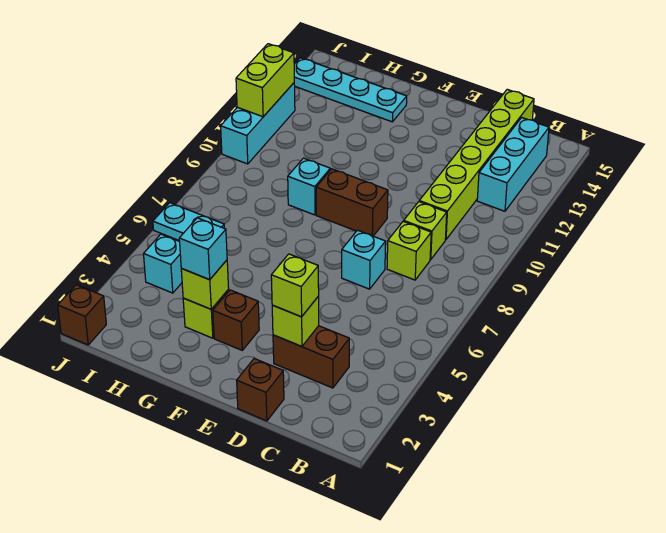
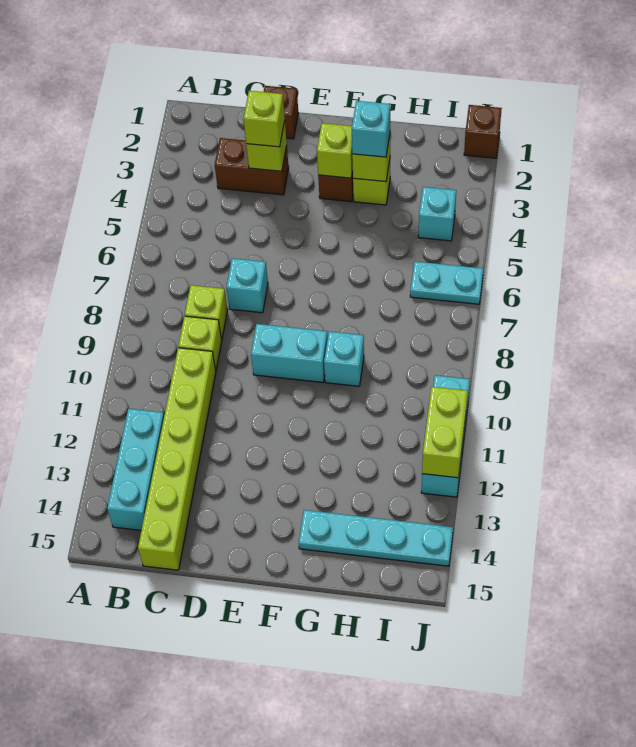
brown 1x2 brick [316,169,388,236] -> cyan 1x2 brick [251,324,328,382]
none -> lime 1x1 brick [317,123,353,178]

